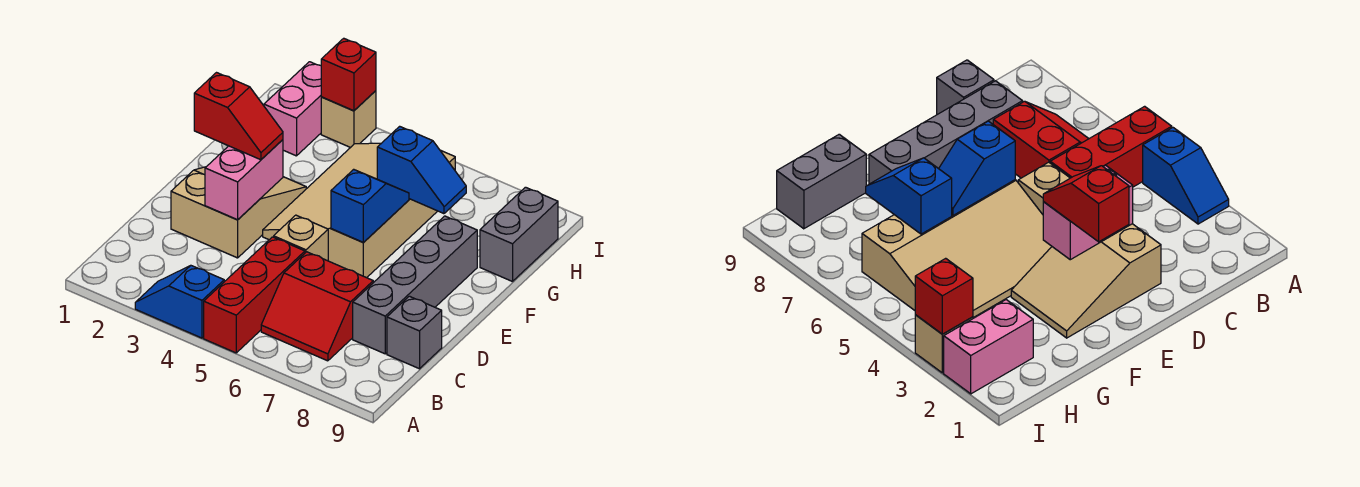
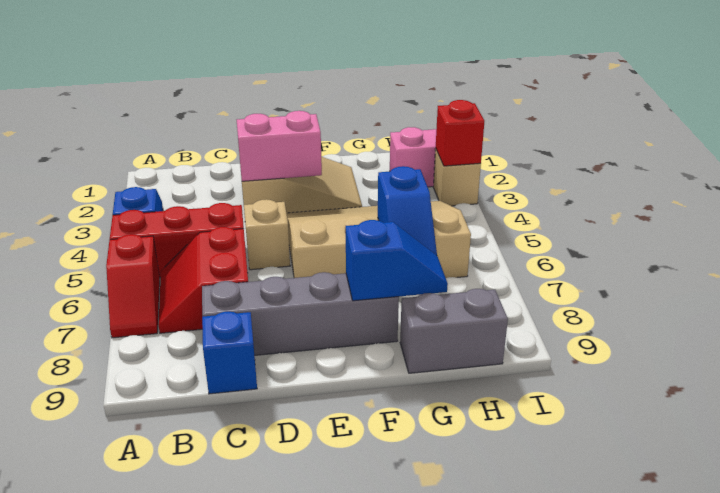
grey 1x1 brick [387,296,442,369] -> blue 1x1 brick [202,311,257,394]
red 1x2 slope [194,73,283,160] -> red 1x2 slope moved to [106,234,160,338]
blue 1x2 slope [331,169,409,243] -> blue 1x2 slope moved to [346,220,448,301]

